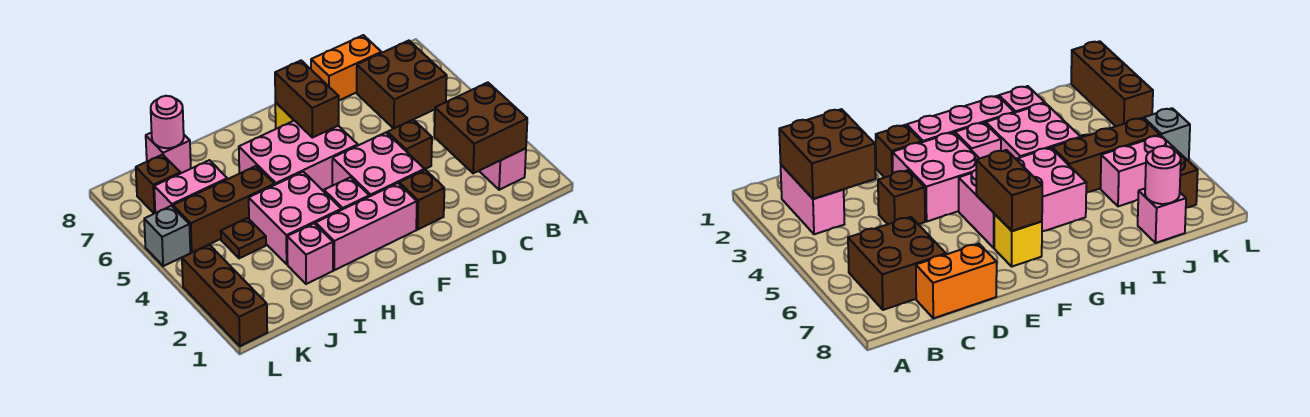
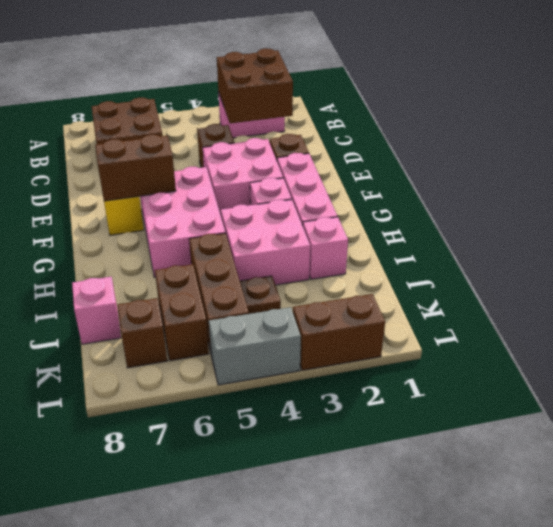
orange 1x2 brick [311,35,381,100] -> none
pink 1x2 brick [154,160,227,213] -> brown 1x2 brick [155,264,209,361]
pink 1x1 round brick [151,96,184,148] -> none
brown 1x3 brick [182,245,267,346] -> brown 1x2 brick [293,294,385,370]
grey 1x1 brick [144,206,190,266] -> grey 1x2 brick [209,307,301,385]

